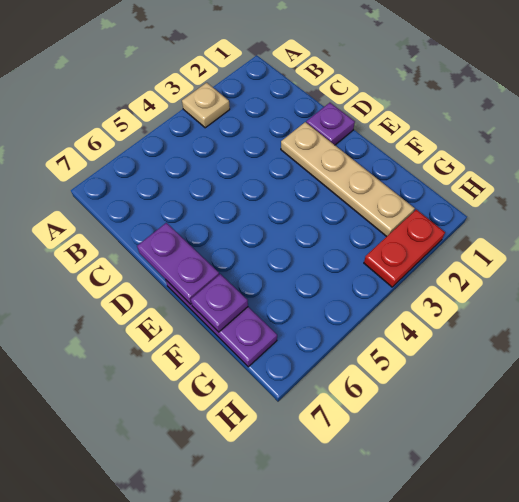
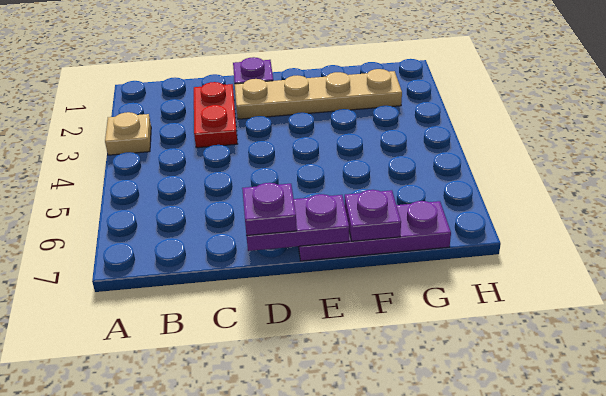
none -> purple 1x1 plate [242,183,297,236]
red 1x2 plate [364,210,445,287] -> red 1x2 plate moved to [194,82,237,148]

